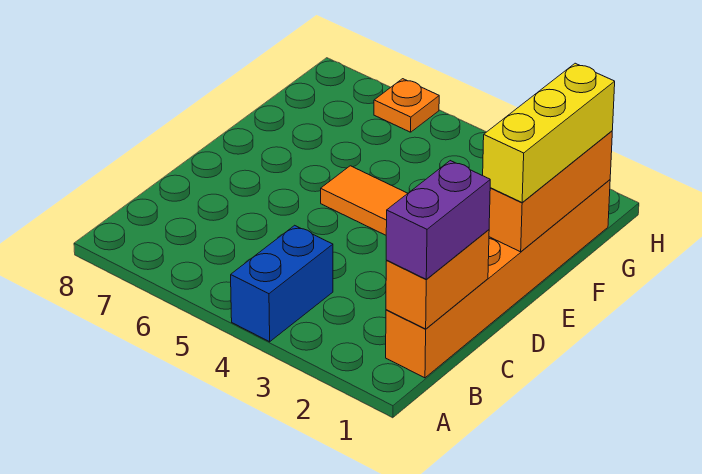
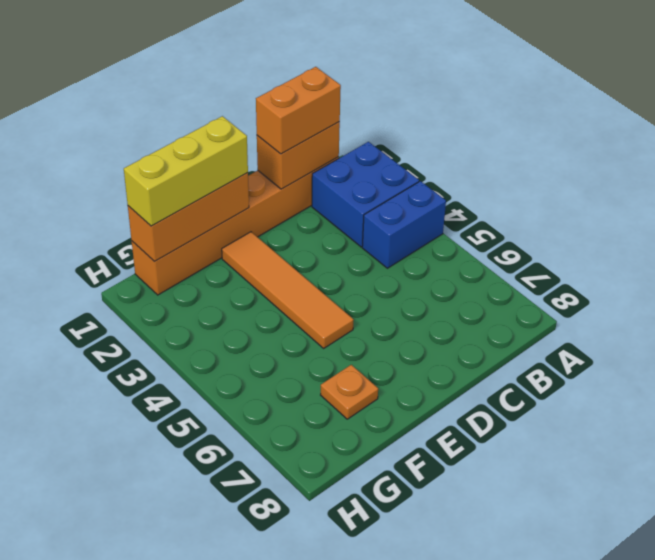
none -> blue 2x2 brick [312,142,419,247]
purple 1x2 brick [386,161,490,279] -> orange 1x2 brick [256,67,341,154]
orange 1x1 plate [374,79,439,132] -> orange 1x1 plate moved to [321,365,378,419]

